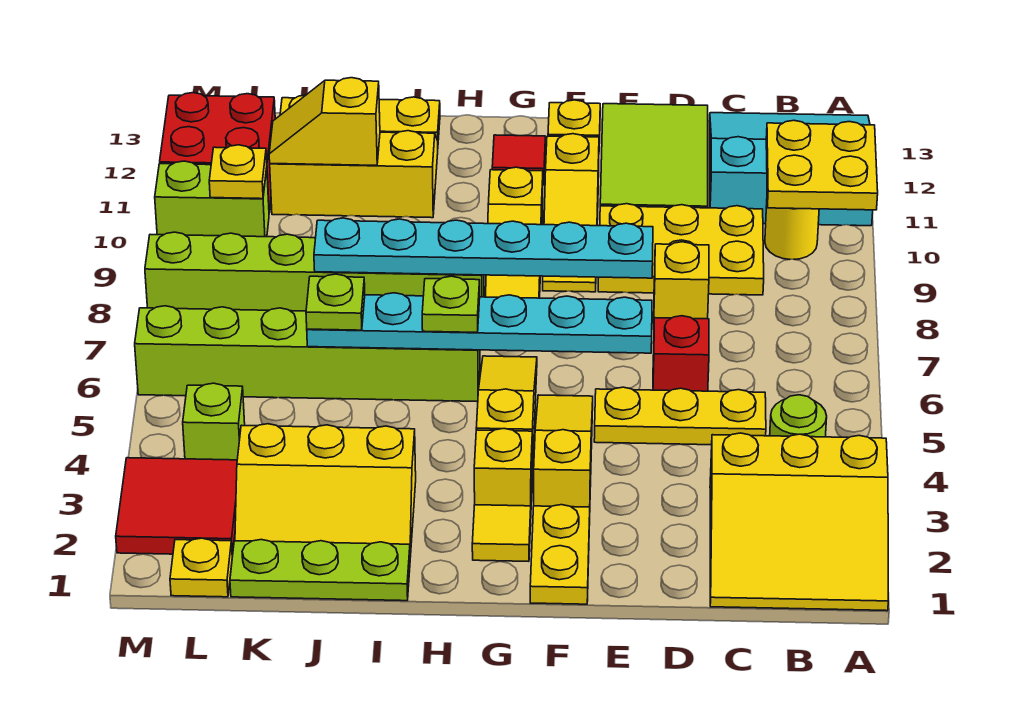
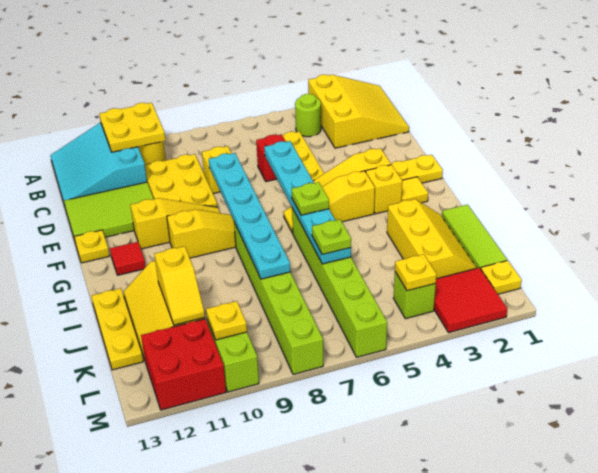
lime 1x3 plate [230,540,410,601] -> lime 1x3 tile [442,205,507,269]
none -> yellow 1x1 plate [395,254,437,291]

